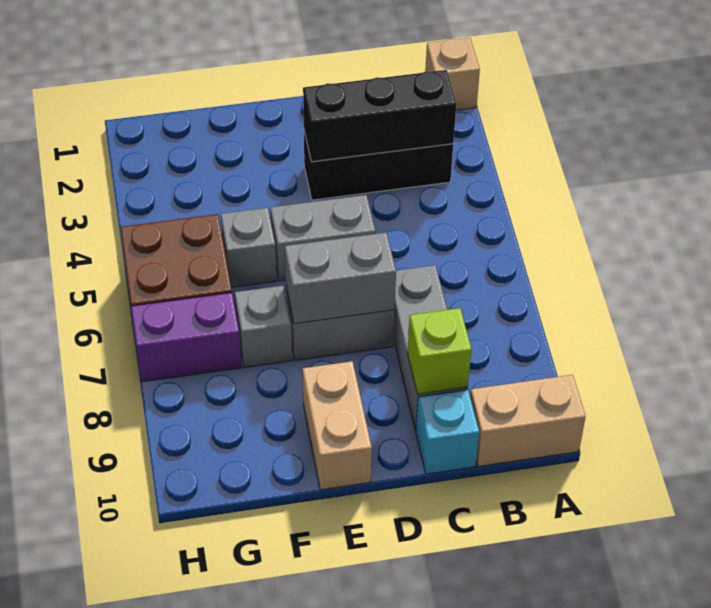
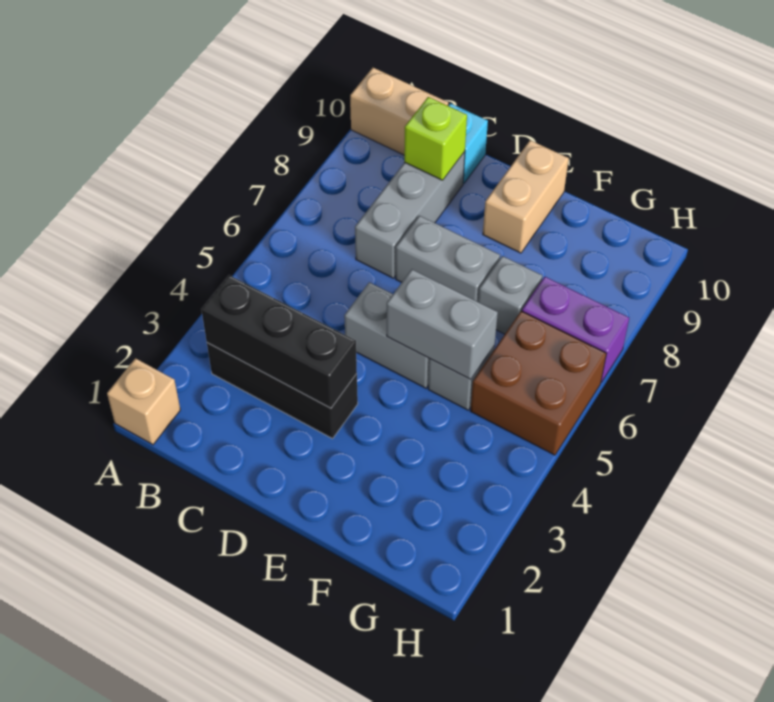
grey 1x2 brick [285,233,396,324] -> grey 1x2 brick moved to [387,269,498,380]

